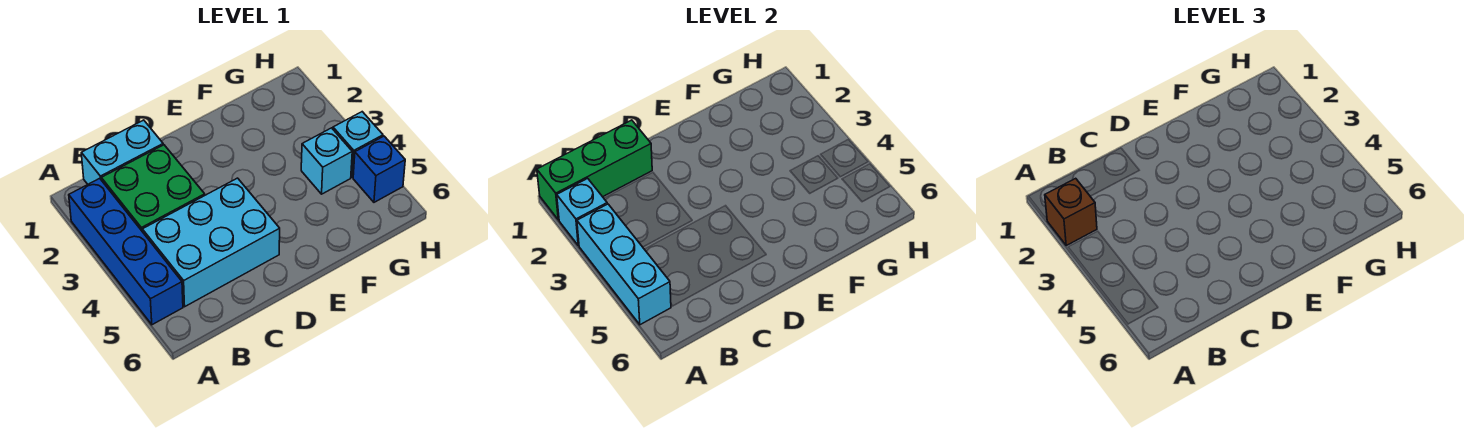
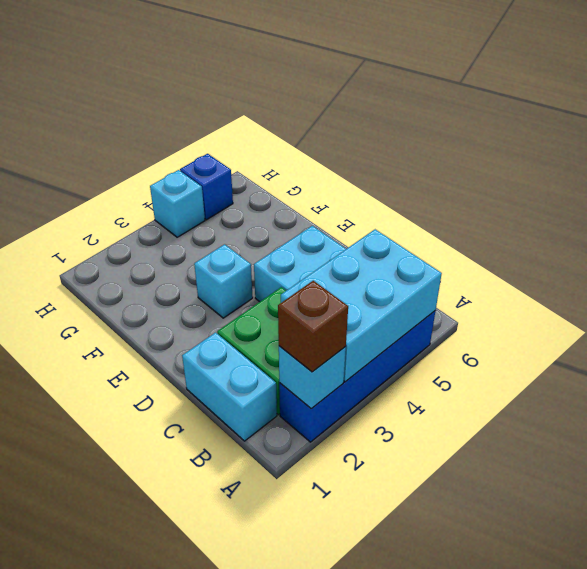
green 1x3 brick [537,120,652,220] -> none
cyan 1x3 brick [577,204,671,325] -> cyan 2x3 brick [281,229,442,382]
cyan 1x1 brick [301,128,352,194] -> cyan 1x1 brick moved to [194,244,253,318]

